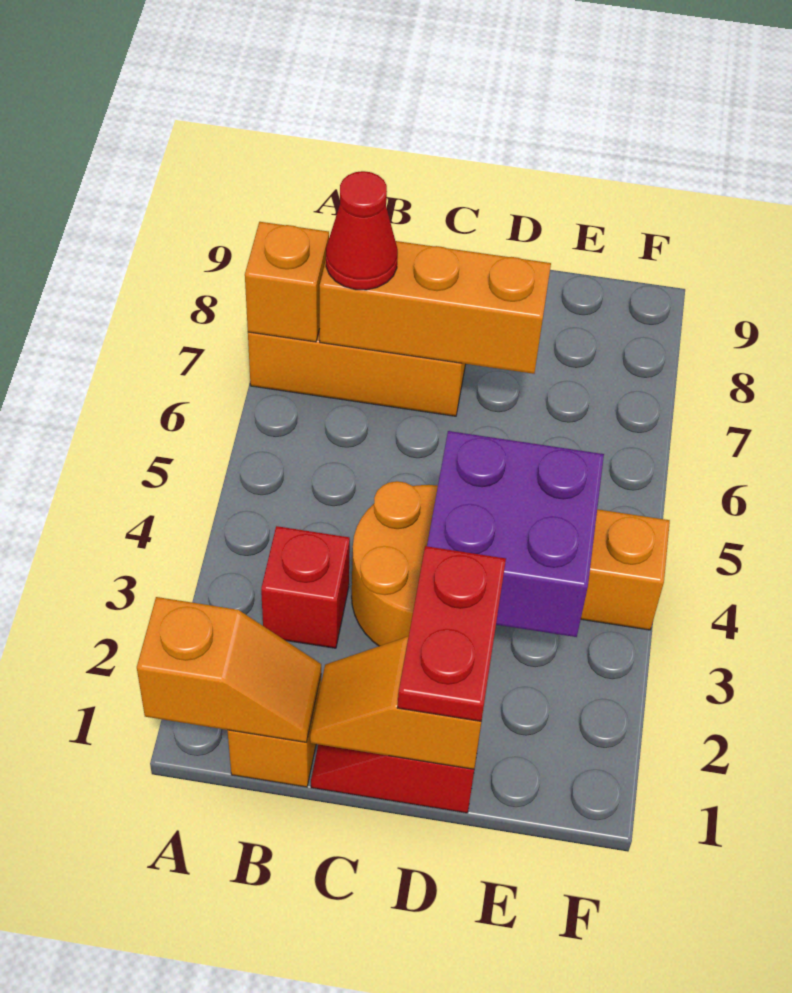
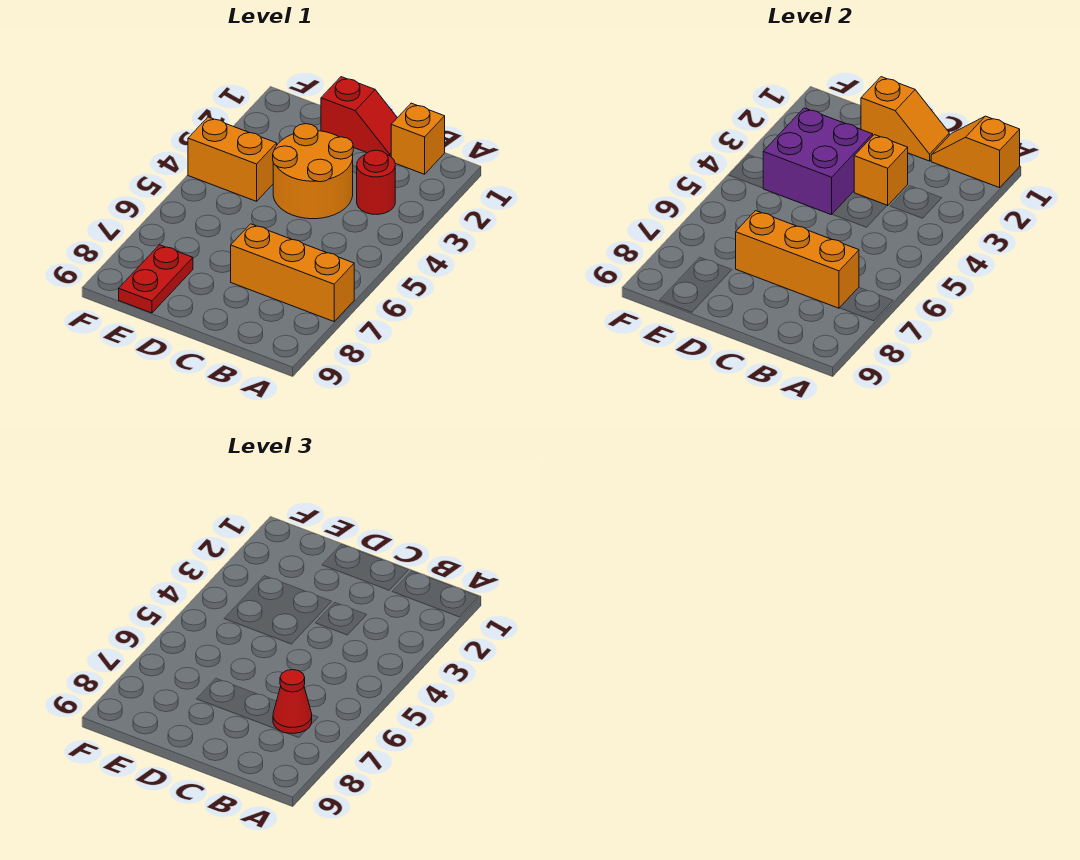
orange 1x1 brick [245,222,329,342] -> orange 1x1 brick moved to [854,135,908,206]
red 1x1 brick [261,526,350,648] -> red 1x1 round brick [357,150,395,215]
red 1x2 plate [397,546,506,721] -> red 1x2 plate moved to [119,245,193,313]

